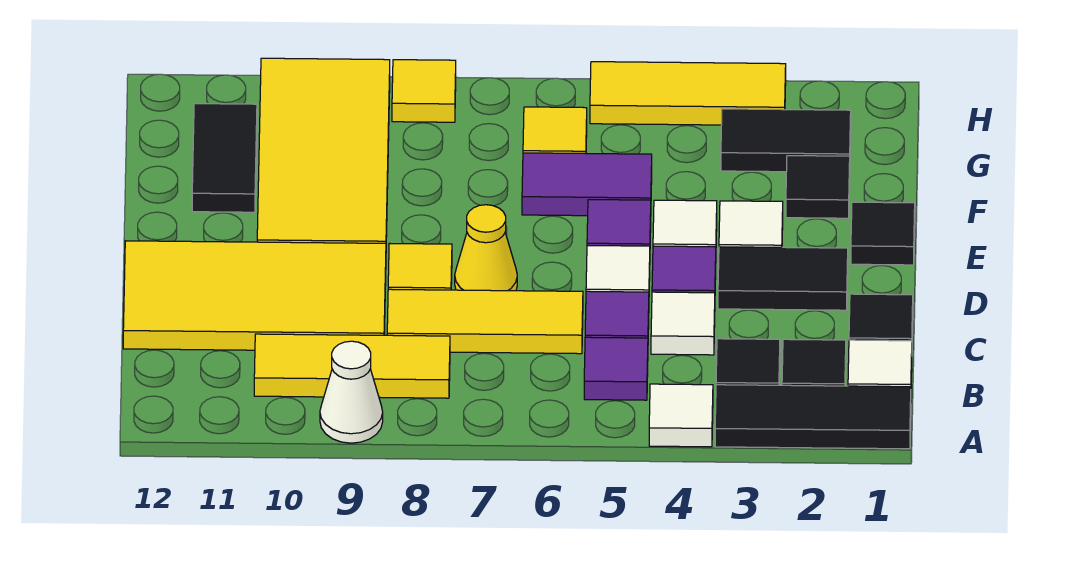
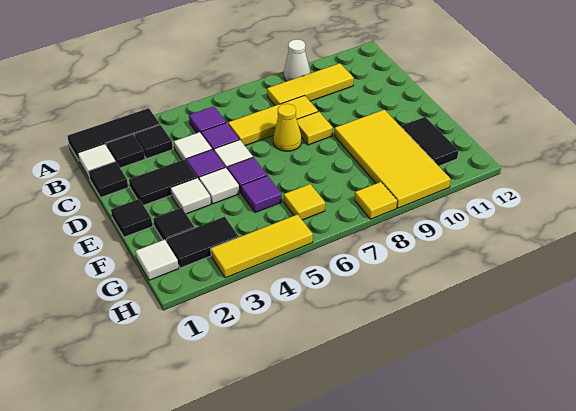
white 1x1 tile [649,384,713,447] -> white 1x1 tile moved to [135,240,179,280]
yellow 2x4 tile [123,241,386,350] -> none
purple 1x2 tile [522,153,652,216] -> purple 1x1 tile [241,176,282,213]

